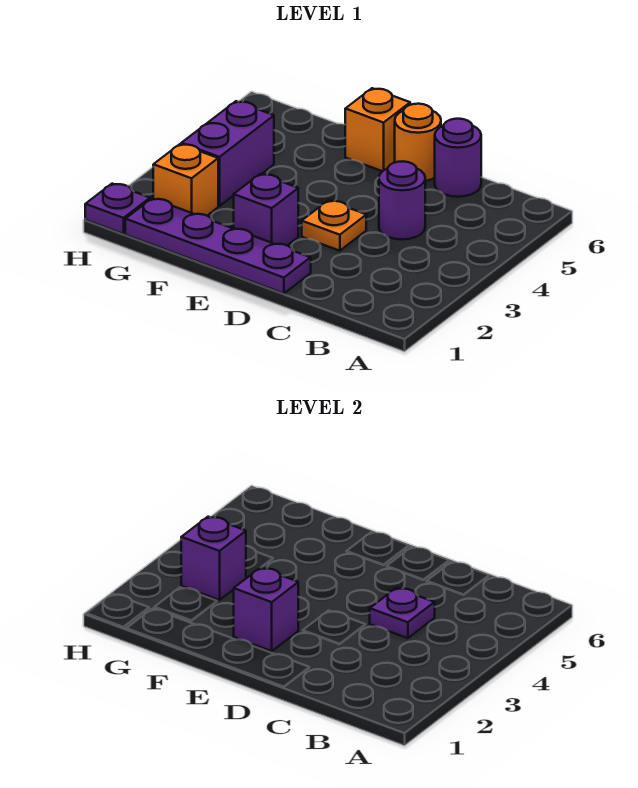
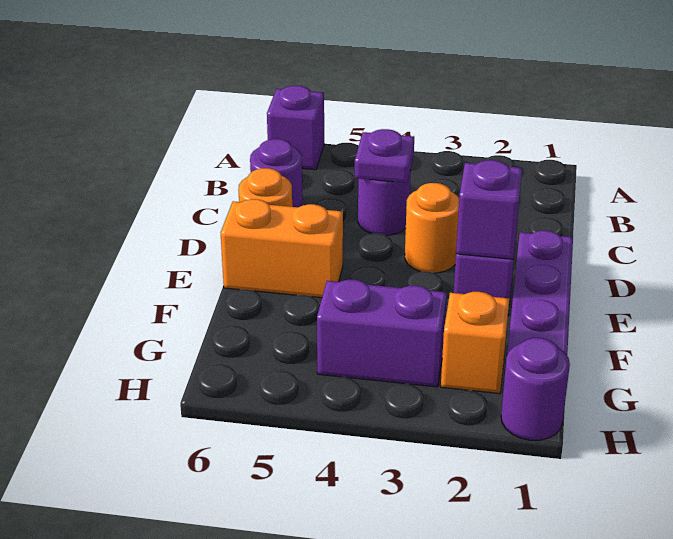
orange 1x1 plate [302,200,366,251] -> orange 1x1 round brick [405,183,459,273]
orange 1x1 brick [345,88,410,171] -> orange 1x2 brick [221,199,343,298]
purple 1x1 brick [181,517,246,600] -> purple 1x1 brick moved to [267,86,324,170]
purple 1x1 plate [85,184,150,234] -> purple 1x1 round brick [501,338,570,440]

